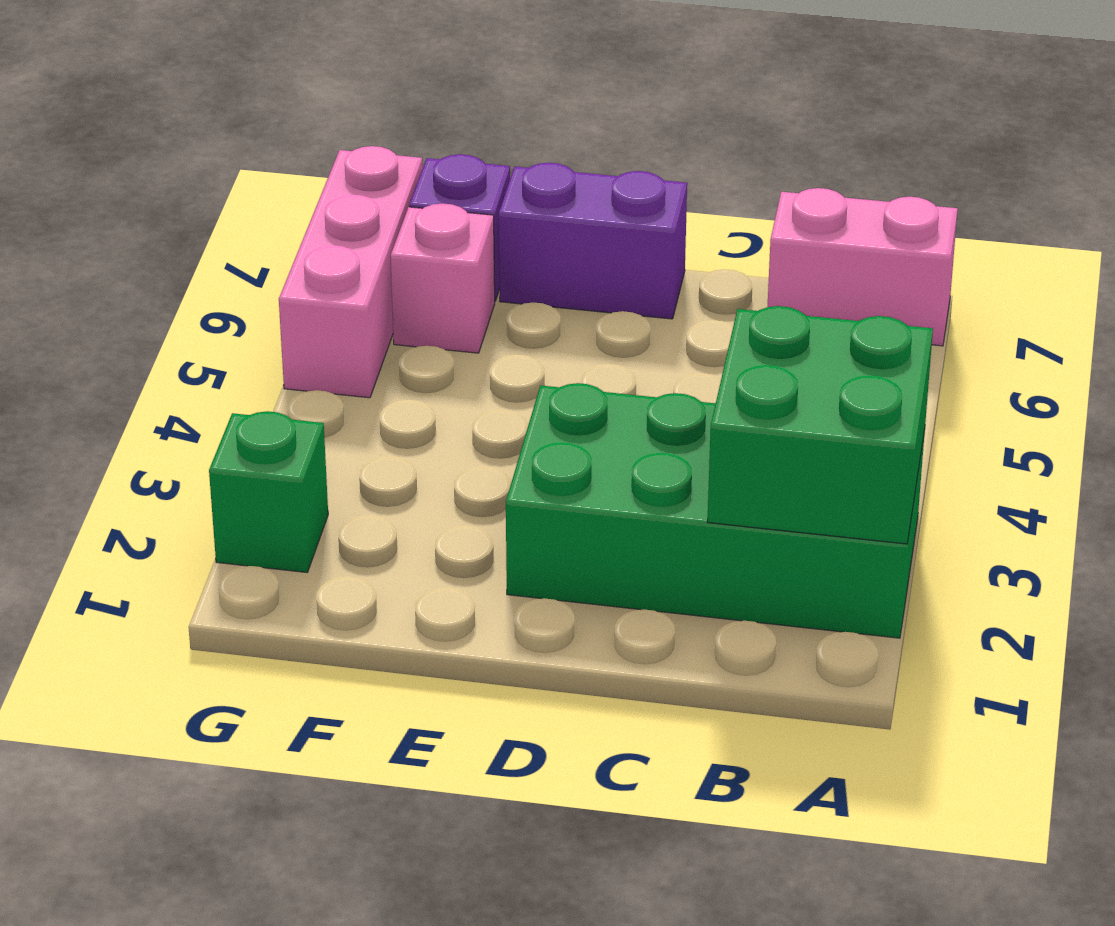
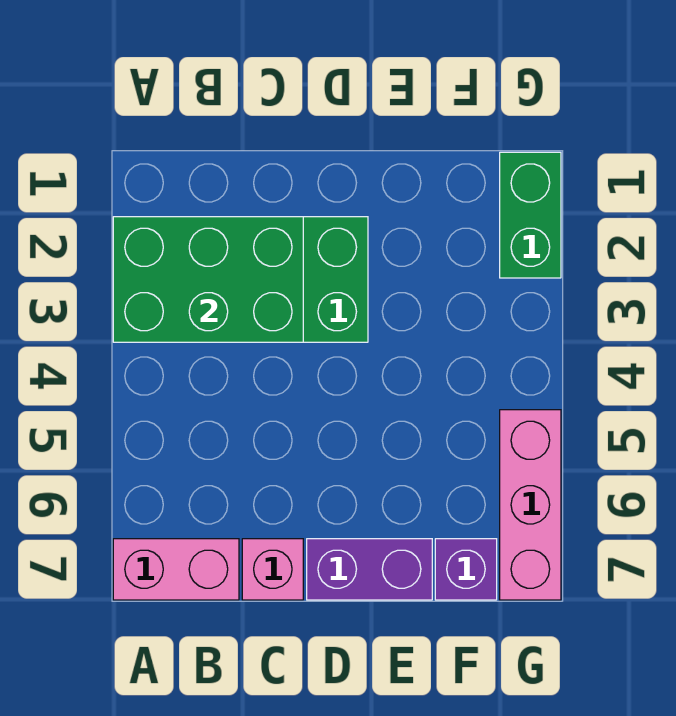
green 2x2 brick [707,306,933,544] -> green 2x3 brick [113,217,303,342]
pink 1x1 brick [391,203,495,353] -> pink 1x1 brick moved to [242,539,303,600]
green 1x1 brick [209,411,328,572] -> green 1x2 brick [500,152,561,278]

